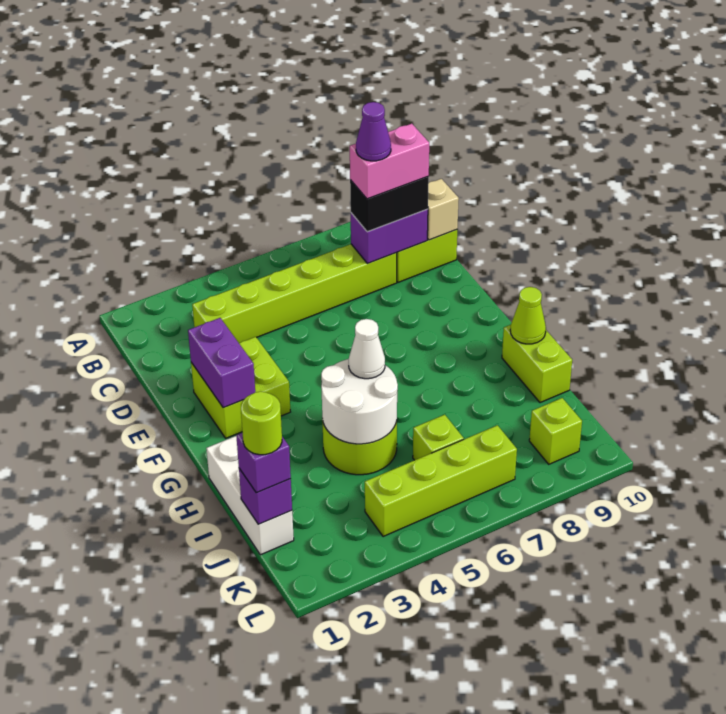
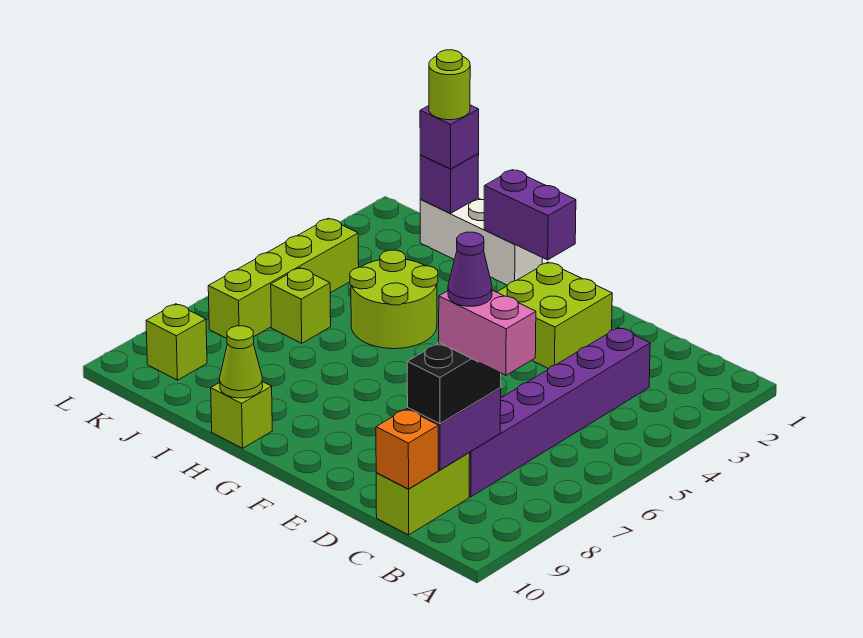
lime 1x6 brick [192,244,397,343] -> purple 1x6 brick [469,328,650,497]
pink 1x2 brick [350,124,429,199] -> pink 1x2 brick turned to [439,290,536,375]
tan 1x1 brick [427,179,459,240] -> orange 1x1 brick [376,409,438,489]
purple 1x2 brick [188,318,255,408] -> purple 1x2 brick moved to [484,170,576,260]
white 2x2 round brick [321,359,398,444] -> none
white 1x1 cone [349,319,385,379] -> none
lime 1x2 brick [502,325,572,403] -> lime 1x1 brick [211,382,272,448]

